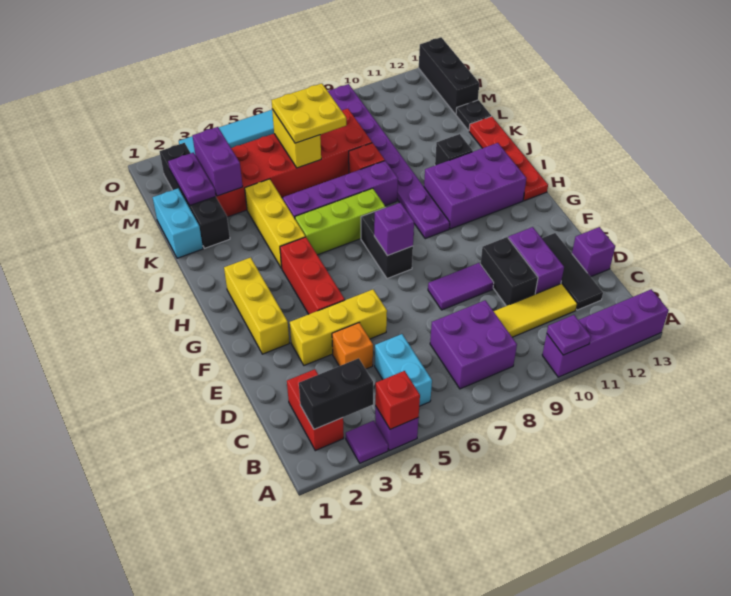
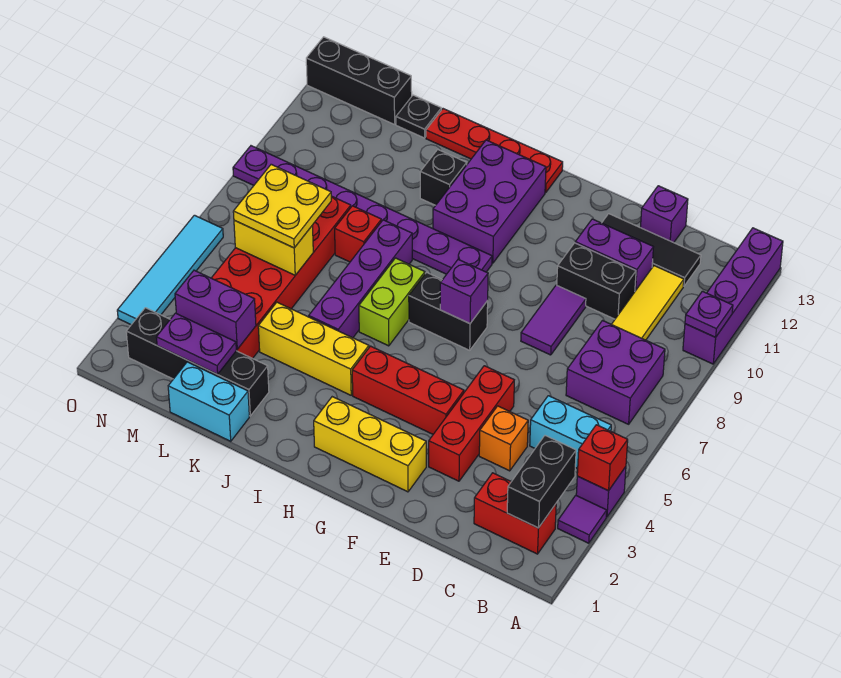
yellow 1x3 brick [290,290,387,365] -> red 1x3 brick [429,366,514,481]
lime 1x3 brick [295,188,385,255] -> lime 1x2 brick [359,258,425,346]

